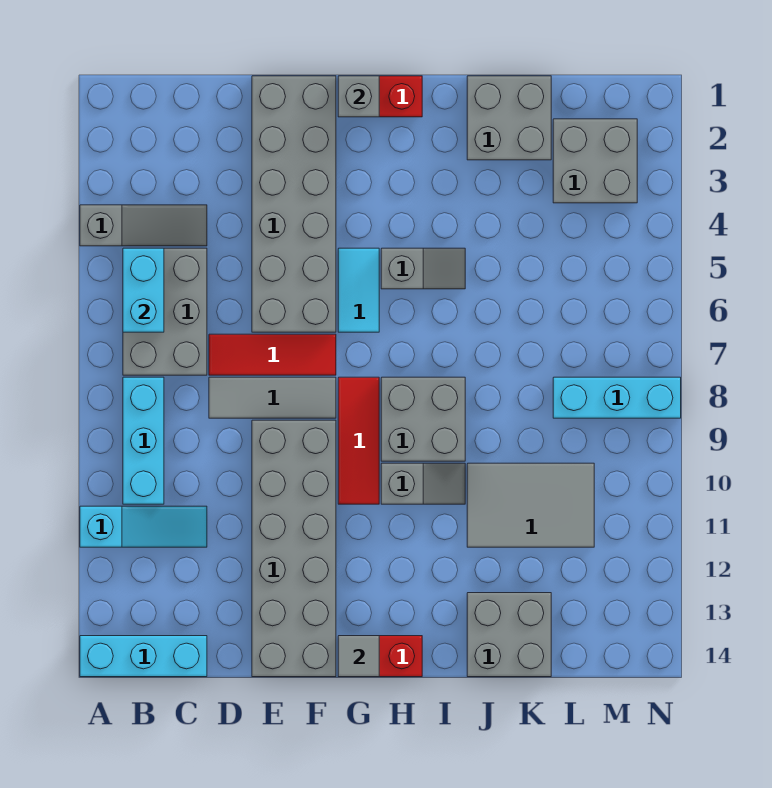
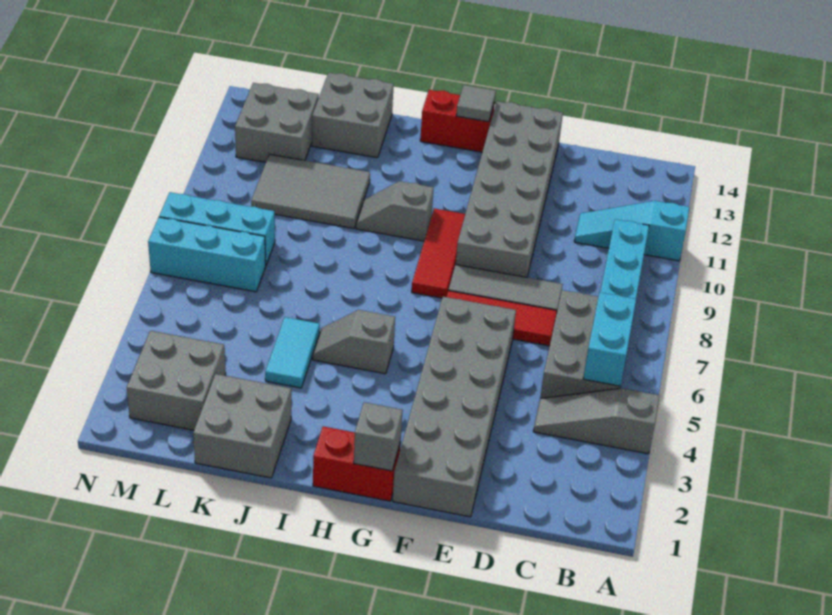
cyan 1x3 brick [80,636,207,677] -> cyan 1x3 brick moved to [148,217,266,292]
cyan 1x2 tile [338,248,379,332] -> cyan 1x2 tile moved to [265,317,320,388]
grey 2x2 brick [381,377,465,461] -> grey 2x2 brick moved to [235,83,319,162]

